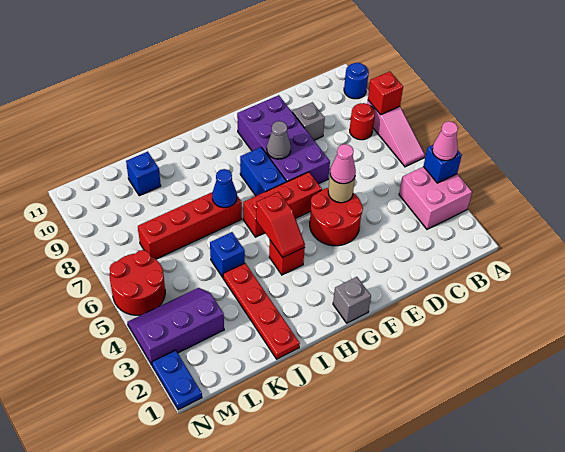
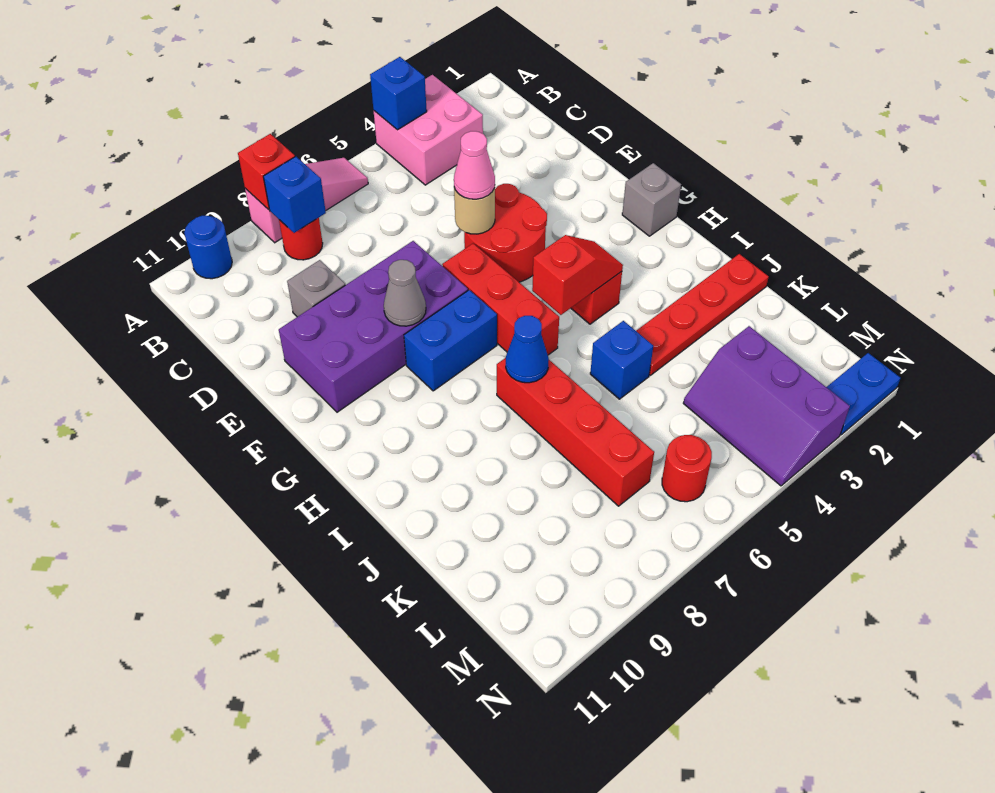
pink 1x1 cone [432,121,458,161] -> none
blue 1x1 brick [126,152,161,196] -> blue 1x1 brick moved to [263,157,326,233]
red 2x2 round brick [109,250,165,315] -> red 1x1 round brick [662,435,712,502]

